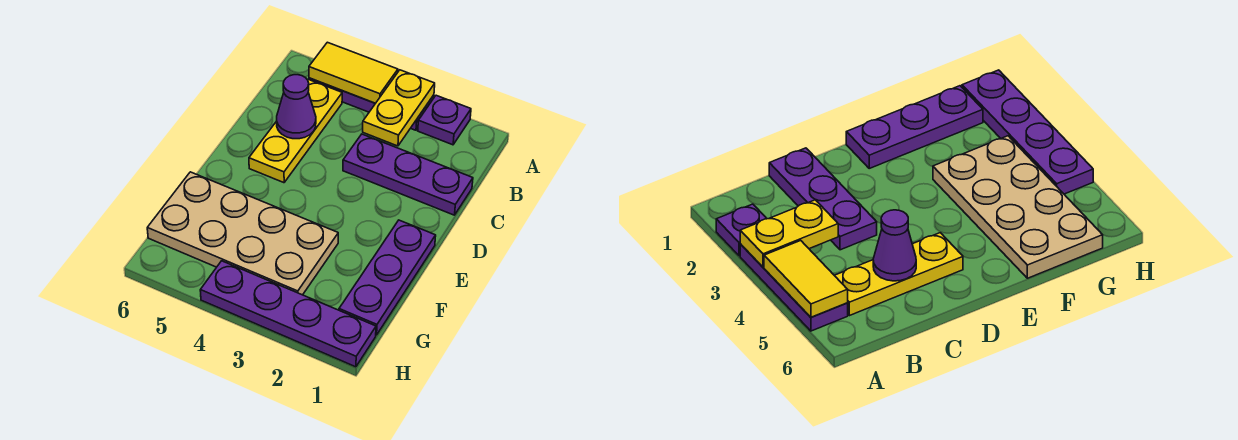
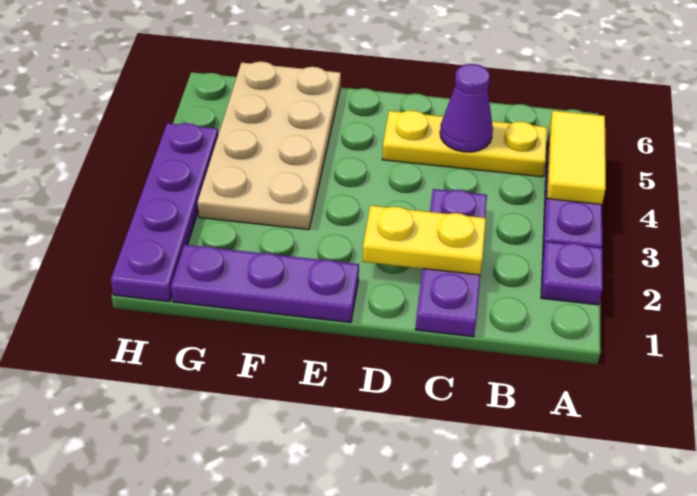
yellow 1x2 plate [363,70,435,146] -> yellow 1x2 plate moved to [362,206,486,275]

